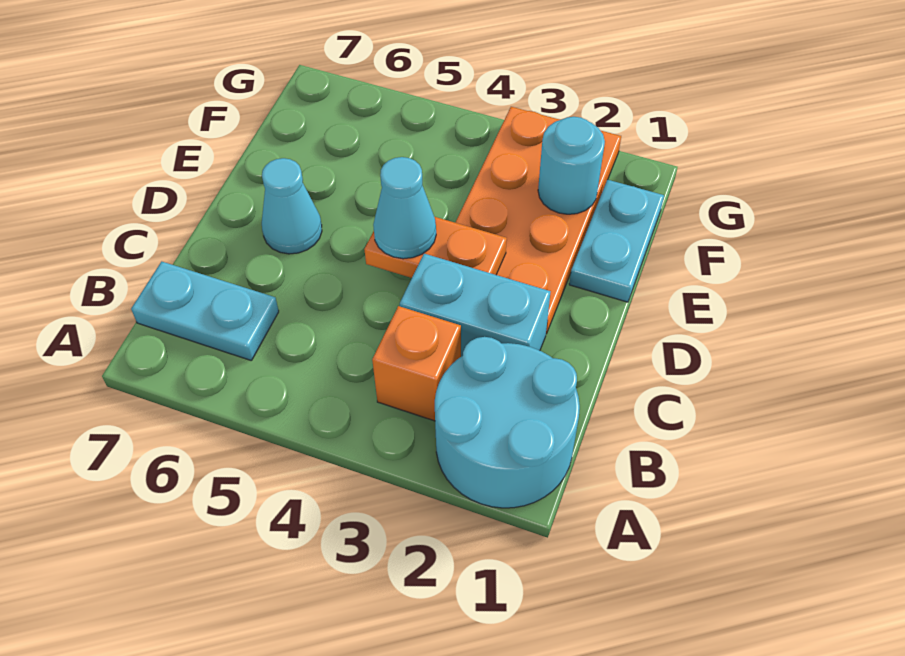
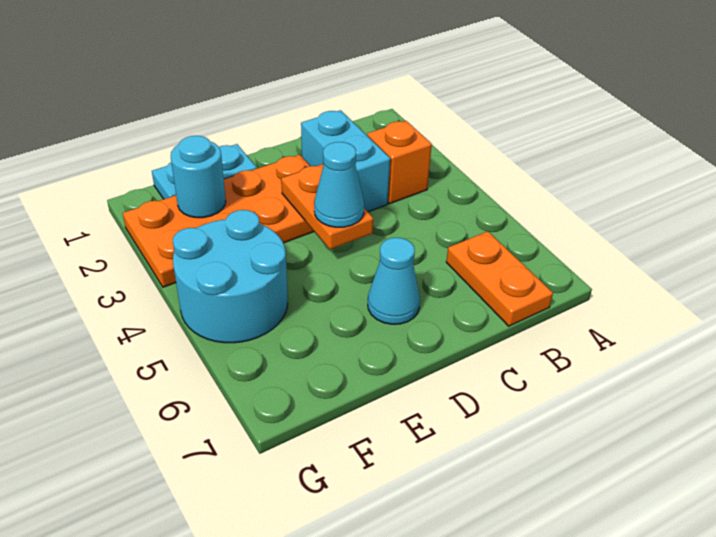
cyan 2x2 round brick [435,337,580,508] -> cyan 2x2 round brick moved to [173,210,288,343]
cyan 1x2 plate [131,262,279,360] -> orange 1x2 plate [446,231,553,326]

